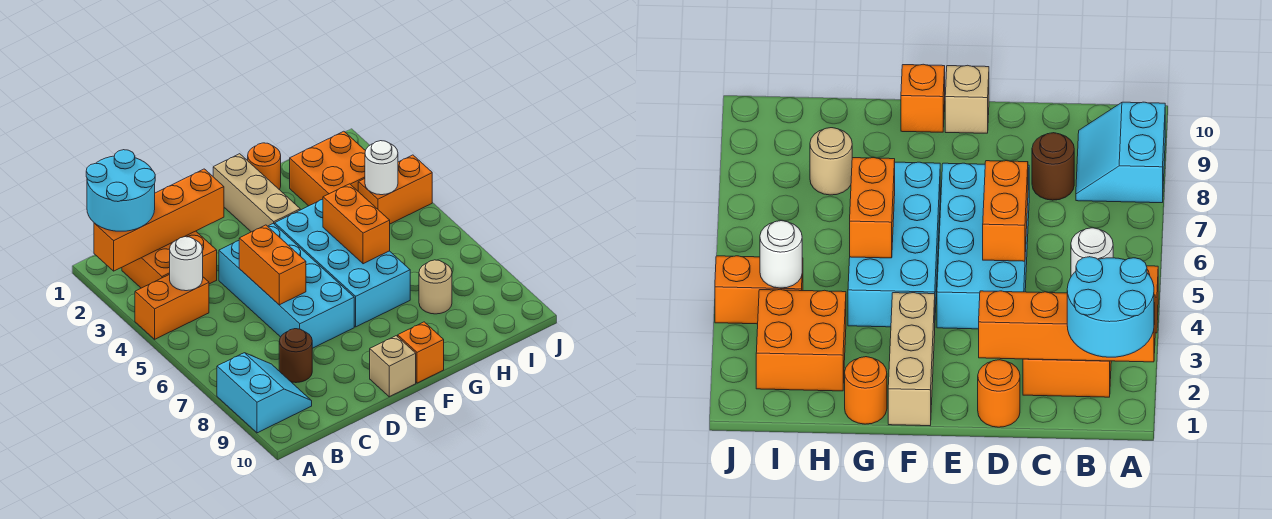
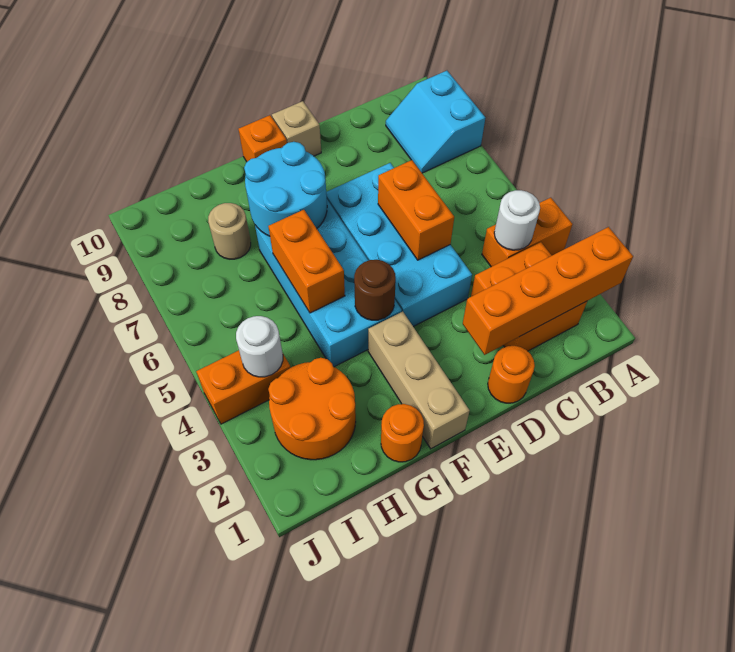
cyan 2x2 round brick [86,150,155,231] -> cyan 2x2 round brick moved to [244,142,327,236]
brown 1x1 round brick [279,329,312,383] -> brown 1x1 round brick moved to [354,260,396,320]
orange 2x2 brick [290,131,365,206] -> orange 2x2 round brick [268,358,356,460]

